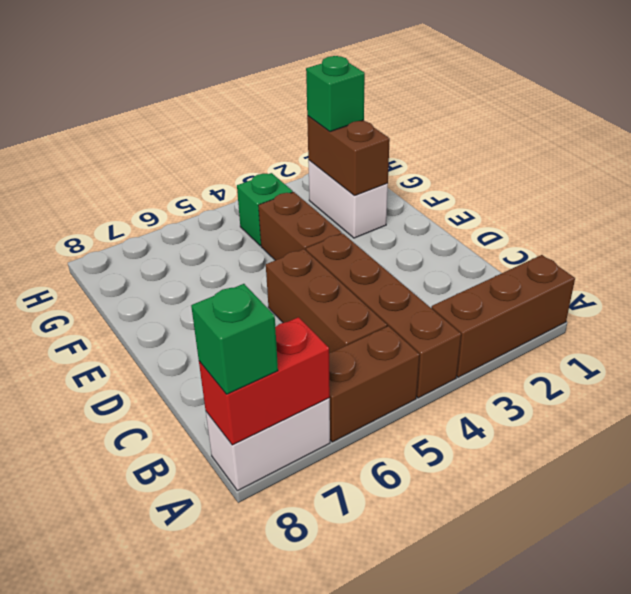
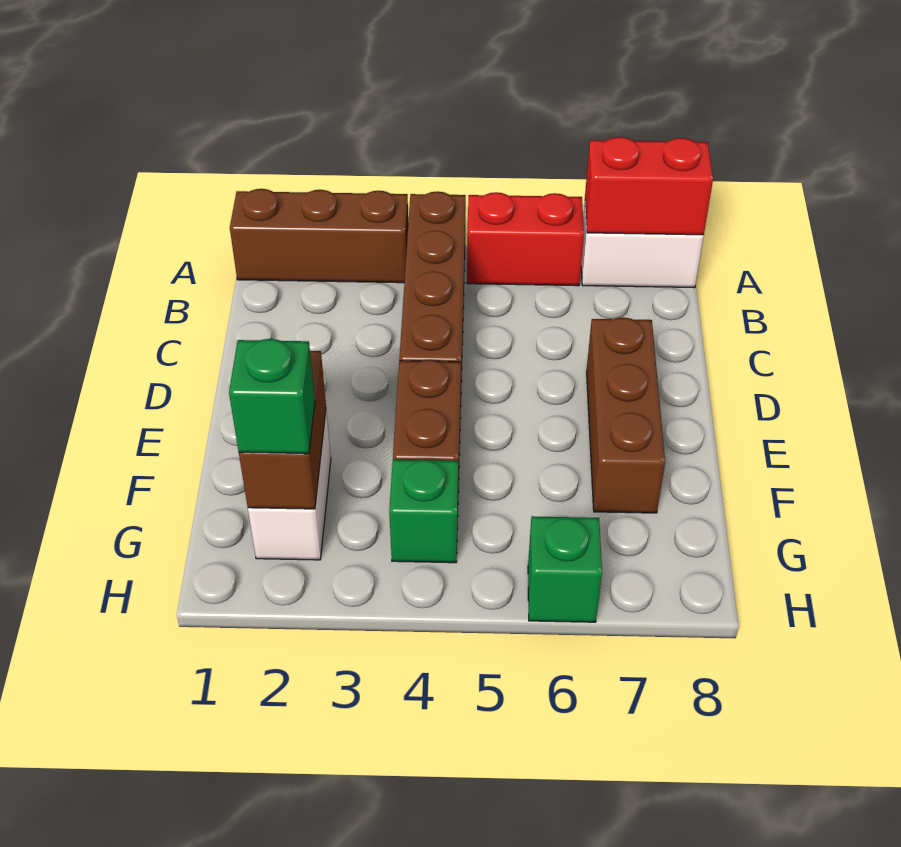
brown 1x2 brick [329,326,420,442] -> red 1x2 brick [467,192,584,286]
green 1x1 brick [191,284,278,394] -> green 1x1 brick moved to [528,516,602,622]
brown 1x3 brick [266,249,387,353] -> brown 1x3 brick moved to [587,318,665,513]

